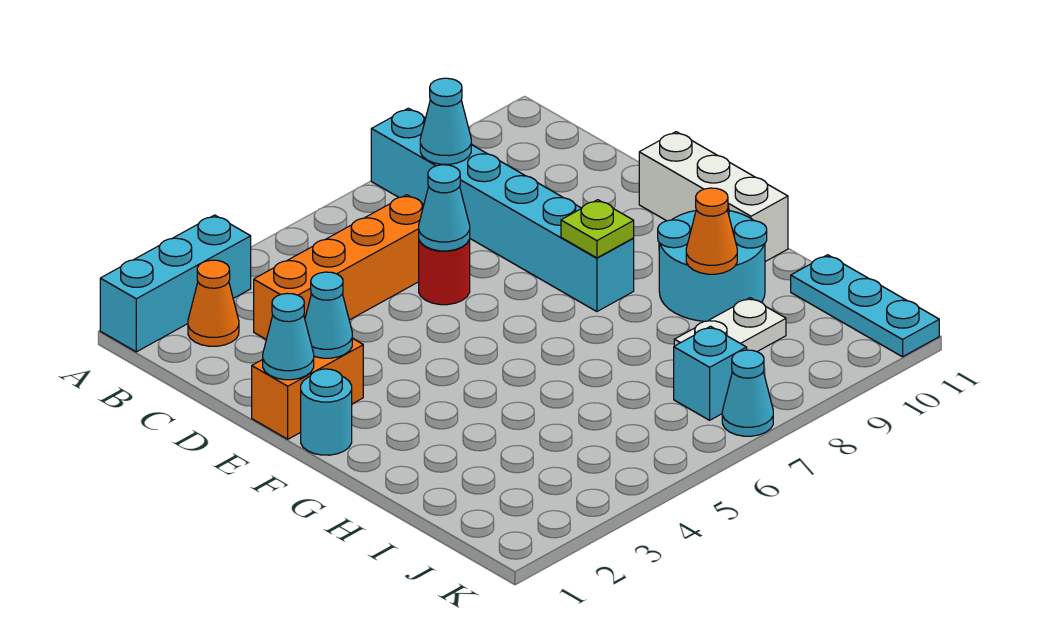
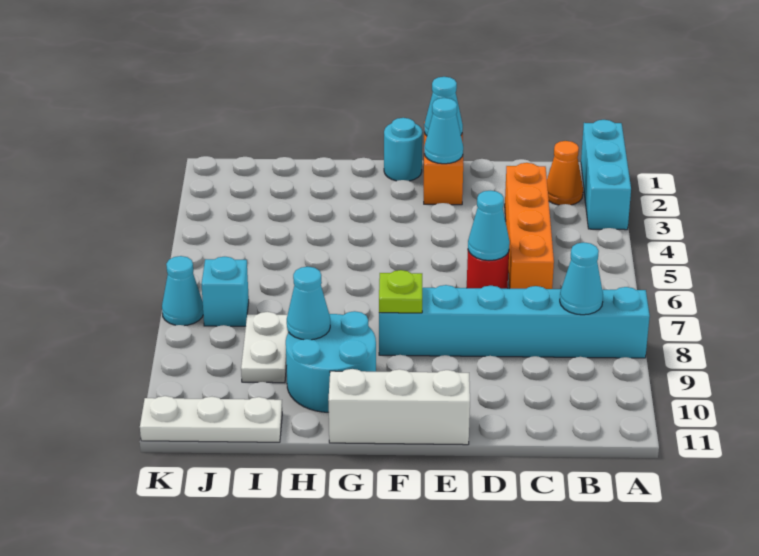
orange 1x1 cone [686,188,737,274] -> cyan 1x1 cone [287,267,330,340]
cyan 1x3 plate [791,255,939,357] -> white 1x3 plate [140,396,282,442]

